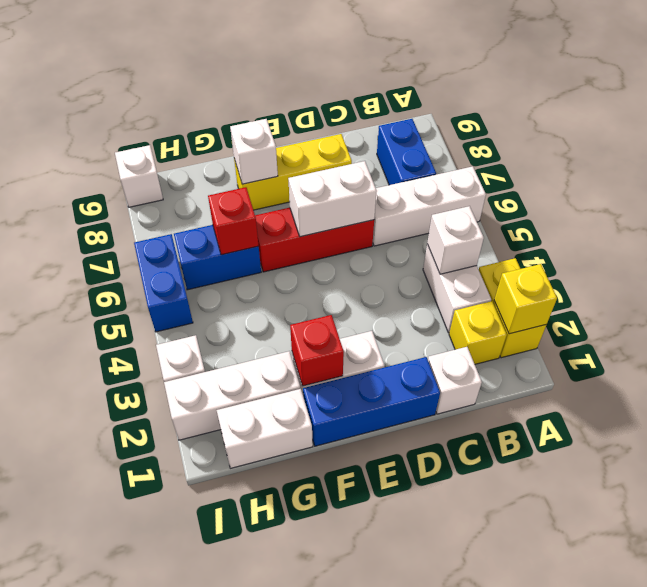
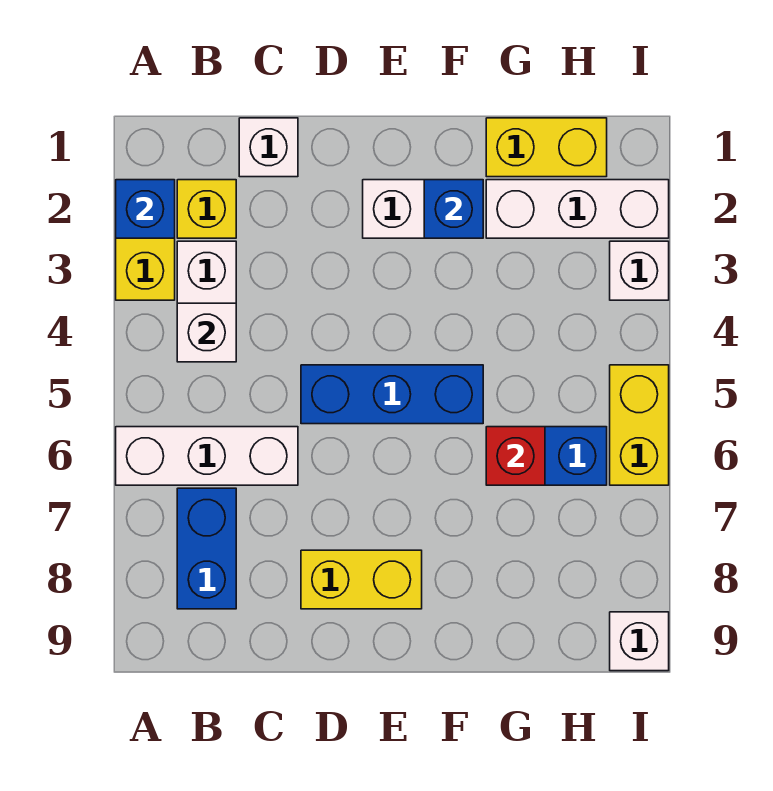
yellow 1x1 brick [494,264,557,334] -> blue 1x1 brick [116,180,175,238]
blue 1x3 brick [303,357,440,446] -> blue 1x3 brick moved to [301,365,483,424]
red 1x3 brick [255,208,374,272] -> none
white 1x2 brick [288,161,377,237] -> none
yellow 1x3 brick [234,134,352,210] -> yellow 1x2 brick [301,550,422,609]
red 1x1 brick [290,315,344,386] -> blue 1x1 brick [424,180,483,238]
white 1x1 brick [230,119,278,184] -> none
white 1x2 brick [217,389,313,468] -> yellow 1x2 brick [486,118,607,177]
blue 1x2 brick [134,234,193,332] -> yellow 1x2 brick [610,365,669,485]

